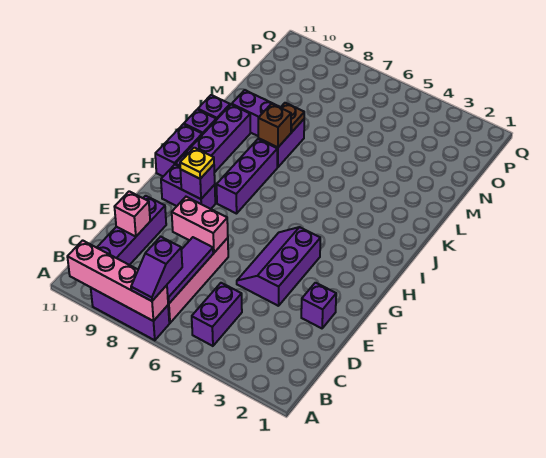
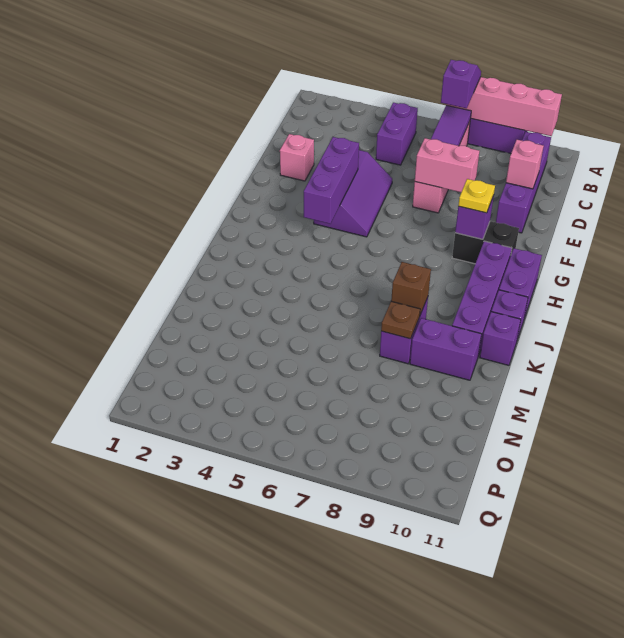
purple 1x1 brick [301,283,336,328] -> pink 1x1 brick [280,134,314,181]
purple 1x2 brick [161,165,215,209] -> black 1x2 brick [452,221,519,264]
purple 1x3 brick [216,139,277,214] -> purple 1x3 brick moved to [304,137,359,224]

